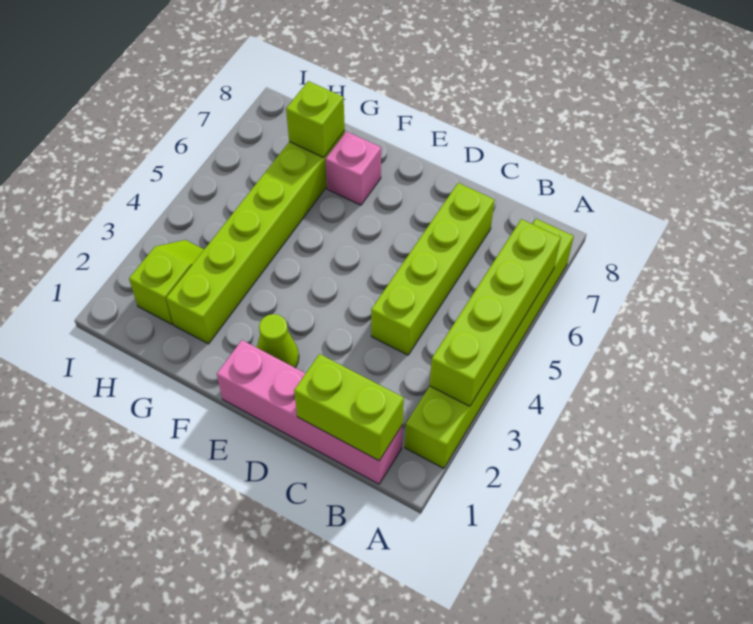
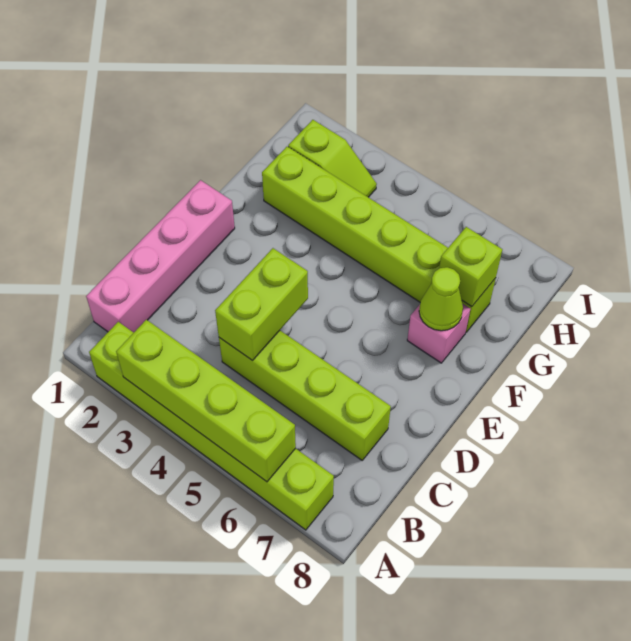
lime 1x2 brick [294,354,404,461] -> lime 1x2 brick moved to [215,248,308,361]
lime 1x1 cone [257,314,299,368] -> lime 1x1 cone moved to [419,267,463,331]

